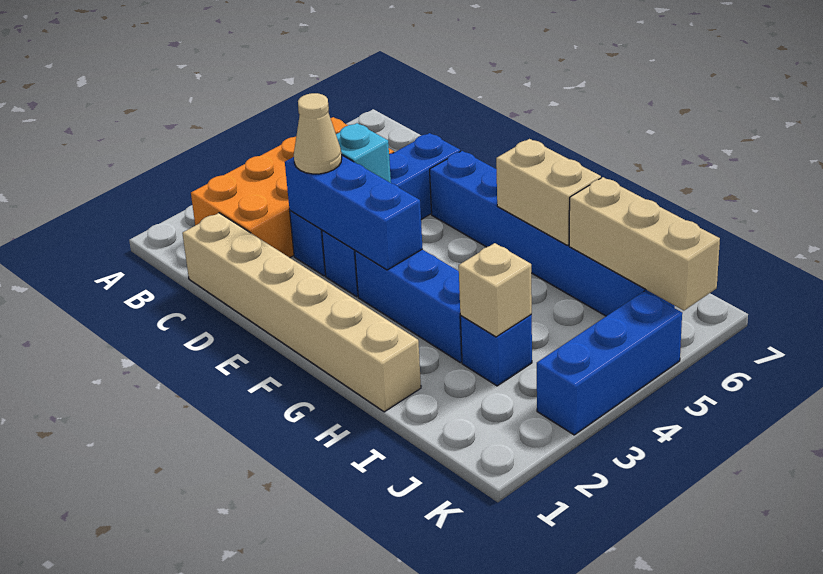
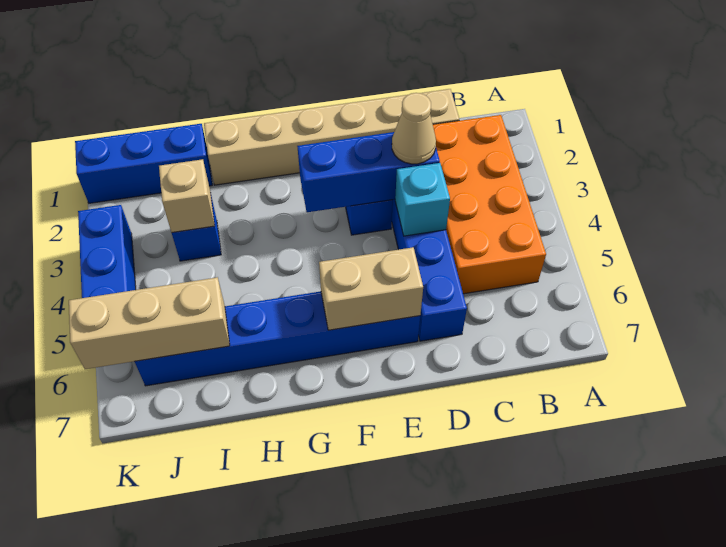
blue 1x3 brick [355,250,462,363] -> blue 1x3 brick moved to [75,124,212,203]
tan 1x2 brick [496,139,601,245] -> tan 1x2 brick moved to [319,247,423,330]

